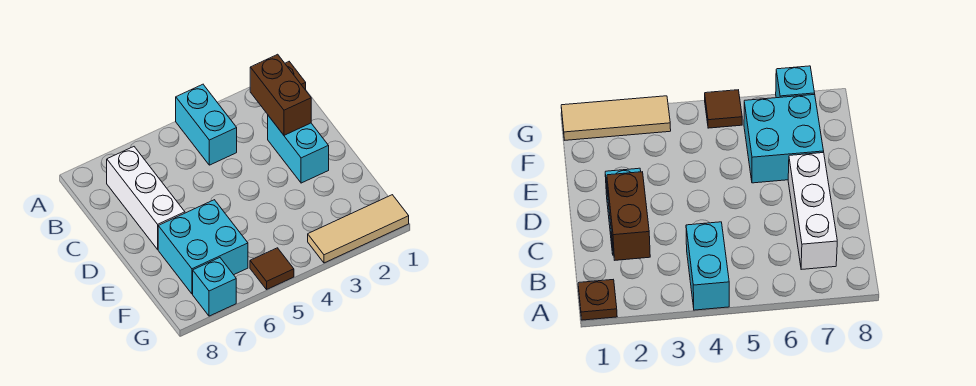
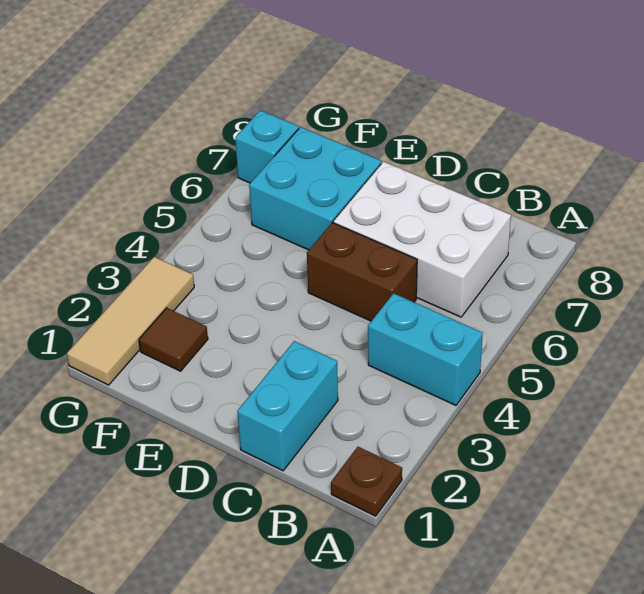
brown 1x2 brick [250,54,311,135] -> brown 1x2 brick moved to [307,223,417,321]
white 1x3 brick [107,147,185,249] -> white 2x3 brick [333,162,511,317]
cyan 1x2 brick [268,116,329,183] -> cyan 1x2 brick turned to [237,341,338,471]
brown 1x1 tile [250,248,294,289] -> brown 1x1 tile moved to [139,308,208,371]

